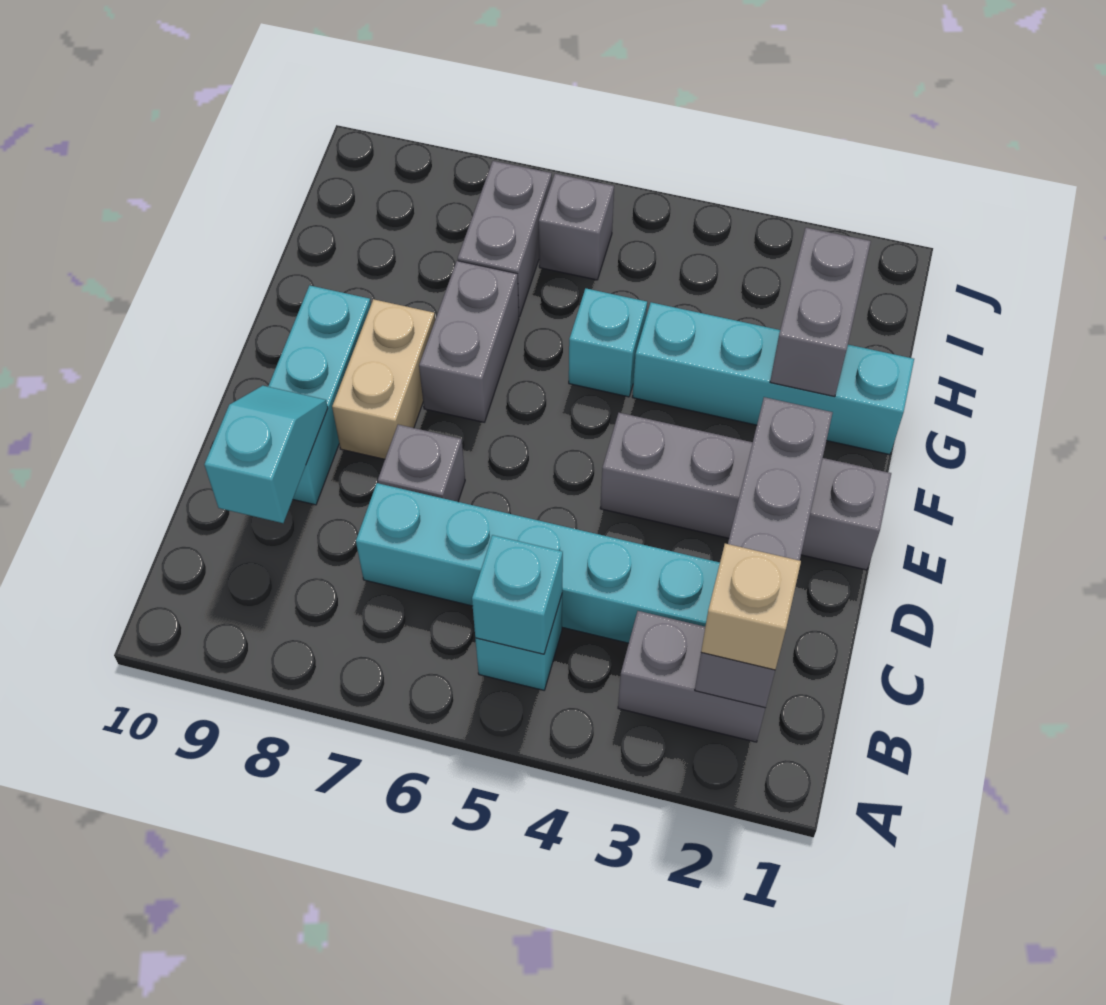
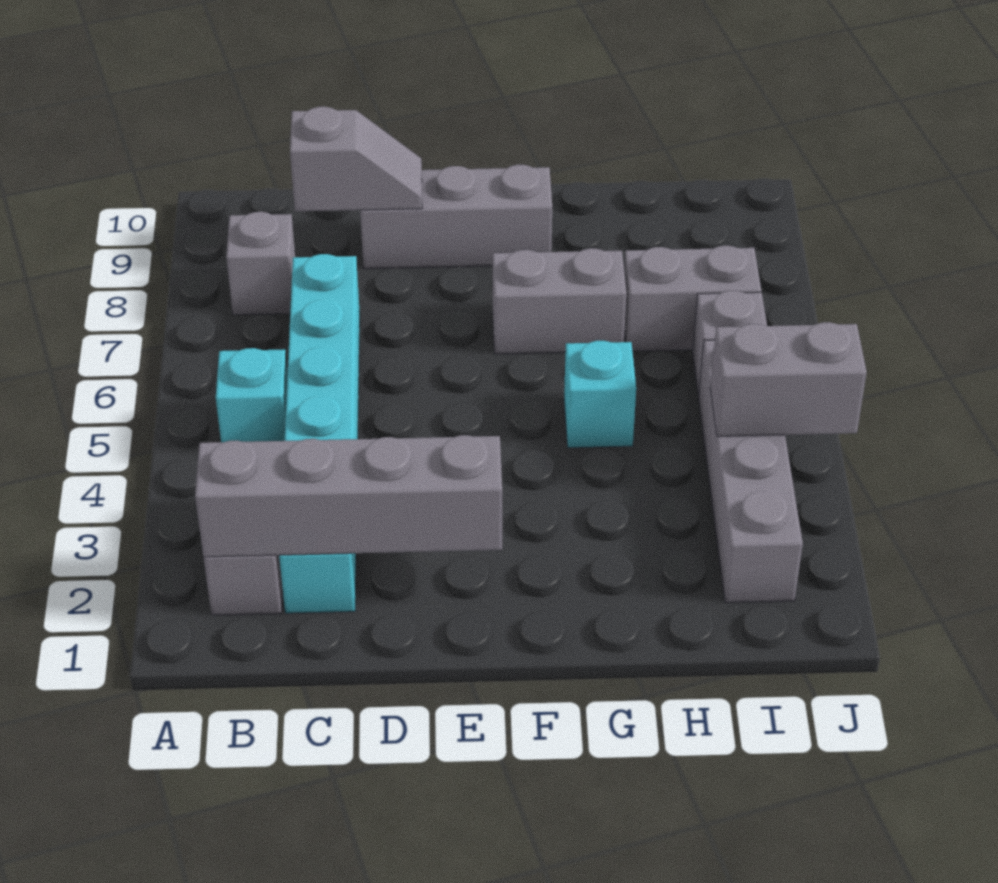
tan 1x1 brick [701,544,801,670] -> none
cyan 1x1 brick [472,535,563,654] -> none
cyan 1x2 slope [204,386,328,523] -> grey 1x2 slope [290,107,422,211]
grey 1x1 brick [378,425,465,502] -> grey 1x1 brick moved to [226,212,295,315]
cyan 1x3 brick [268,285,371,505] -> grey 1x3 brick [360,165,552,269]
grey 1x4 brick [600,413,891,570] -> grey 1x4 brick moved to [699,340,803,603]
tan 1x2 brick [332,299,435,459] -> none
cyan 1x4 brick [633,302,914,455] -> none
grey 1x2 brick [770,228,871,397] -> grey 1x2 brick moved to [710,322,867,436]

